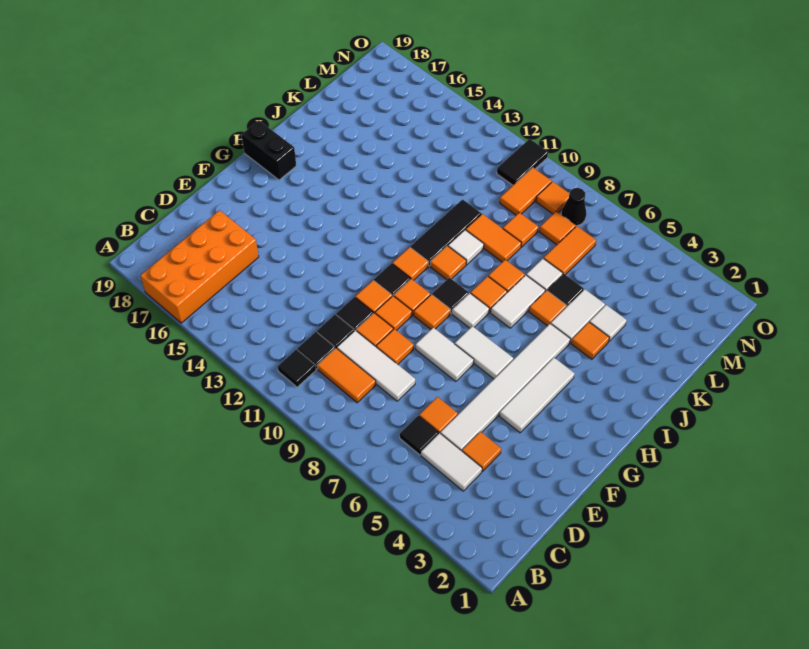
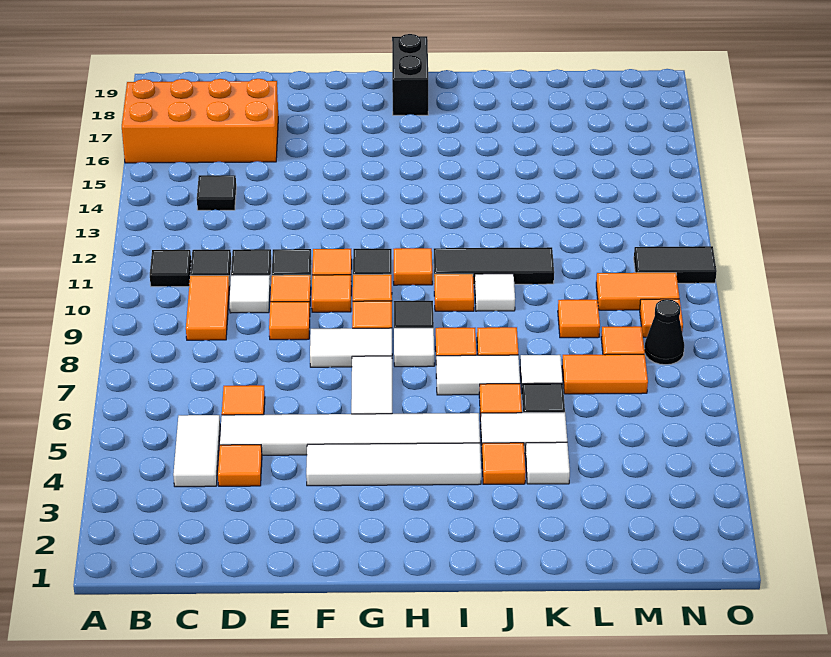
black 1x1 tile [400,416,439,455] -> black 1x1 tile moved to [197,175,236,210]
white 1x3 tile [337,330,415,401] -> white 1x1 tile [229,275,270,313]
white 1x3 tile [500,358,575,433] -> white 1x4 tile [306,443,481,486]
white 1x2 tile [416,328,474,381] -> white 1x2 tile turned to [310,328,392,367]
orange 1x2 tile [466,214,521,262] -> none

